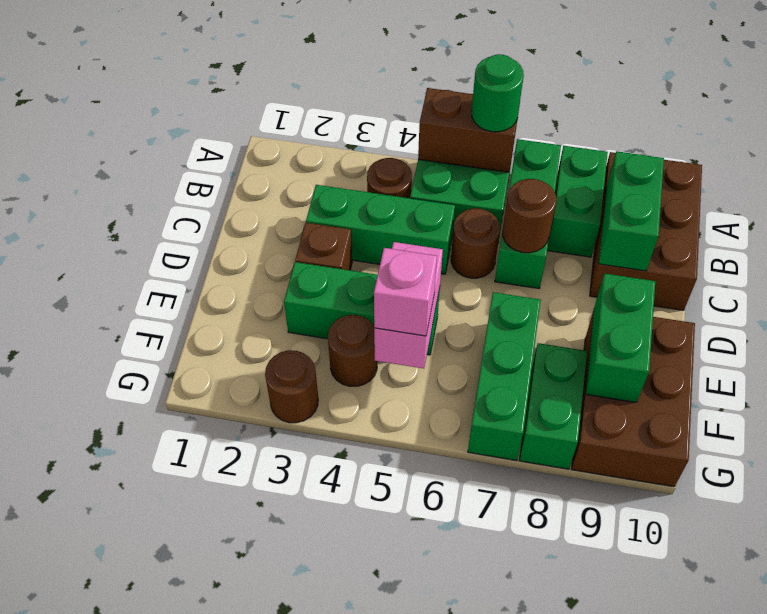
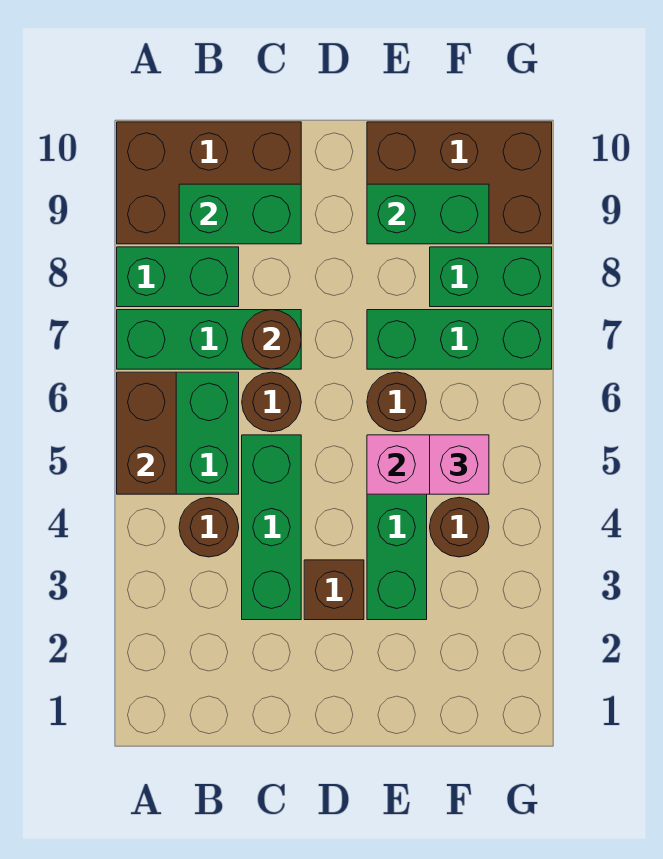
green 1x1 round brick [472,54,524,132] -> none
brown 1x1 round brick [265,350,318,423] -> brown 1x1 round brick moved to [367,372,426,432]

